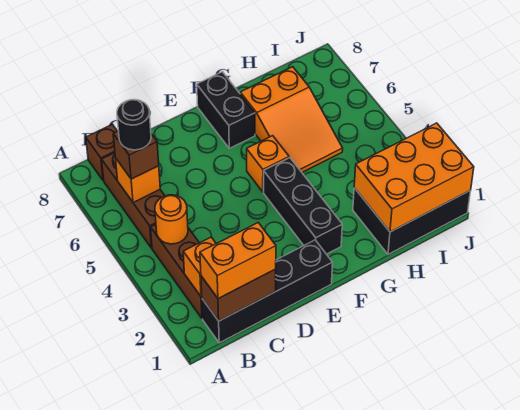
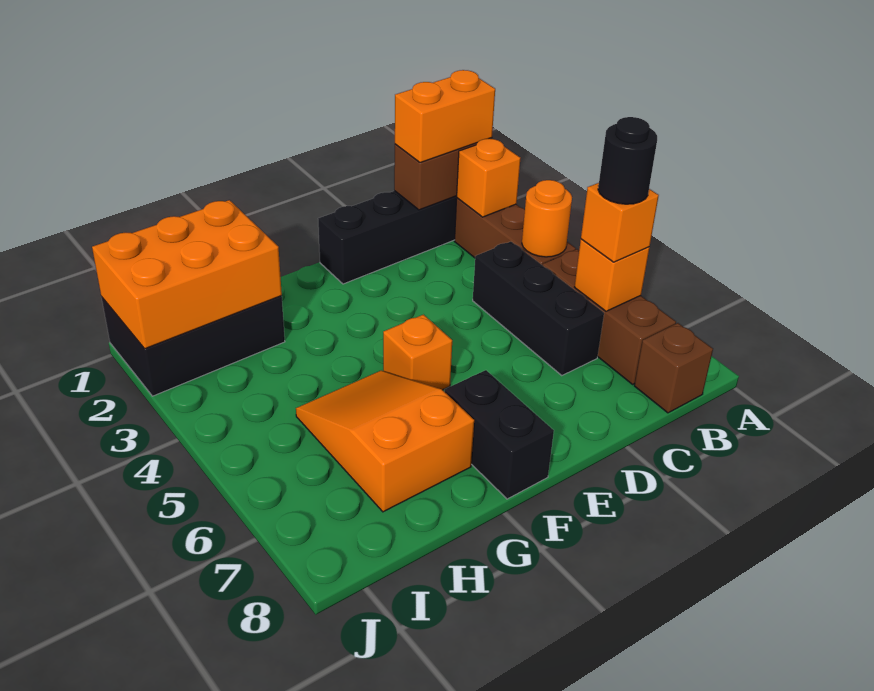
brown 1x1 brick [113,131,159,179] -> orange 1x1 brick [581,183,659,262]
black 1x3 brick [264,158,342,254] -> black 1x3 brick moved to [473,242,604,376]

